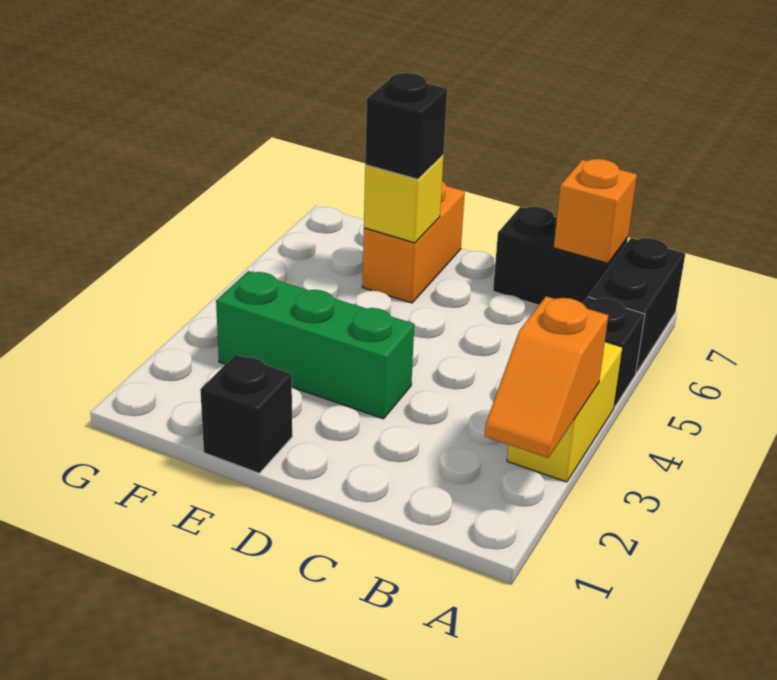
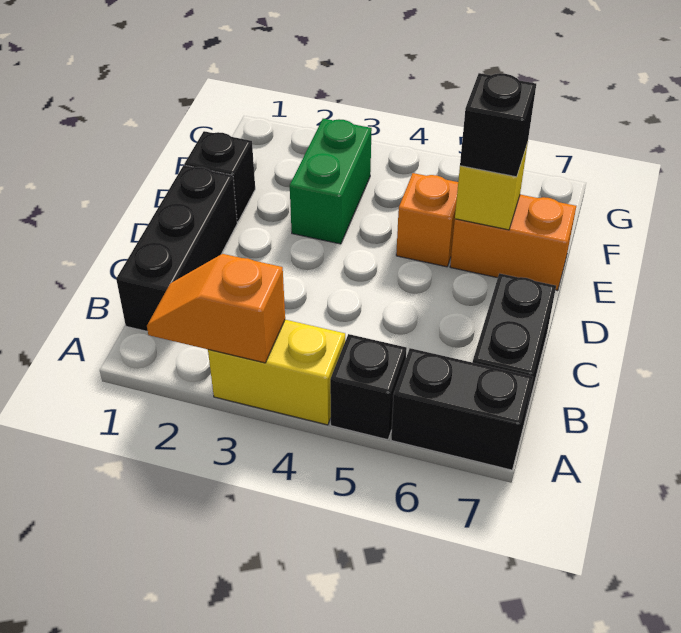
none -> black 1x3 brick [116,165,237,332]
orange 1x1 brick [554,159,637,263] -> orange 1x1 brick moved to [396,173,458,267]
green 1x3 brick [216,271,414,419] -> green 1x2 brick [290,119,372,244]

